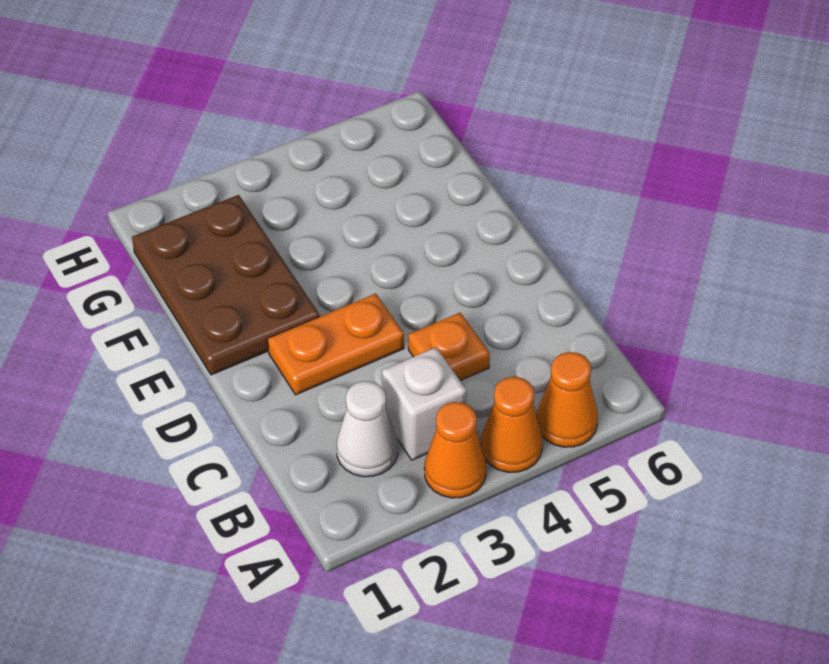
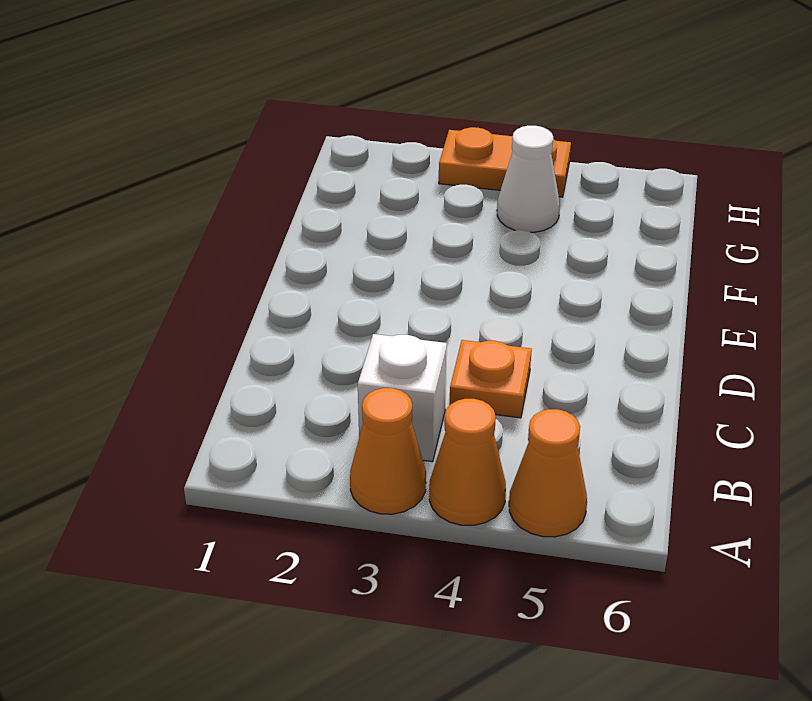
white 1x1 cone [337,381,398,477] -> white 1x1 cone moved to [497,126,560,232]
orange 1x2 plate [268,294,404,395] -> orange 1x2 plate moved to [439,127,571,197]
brown 2x3 plate [132,195,320,375] -> none

